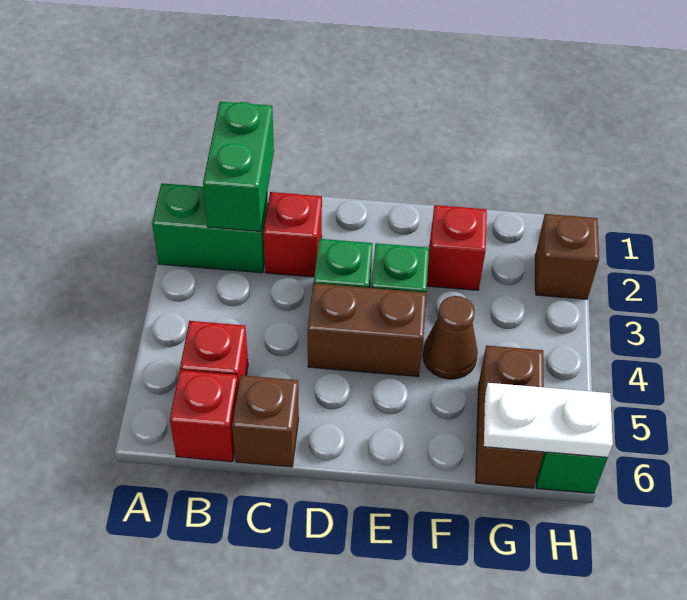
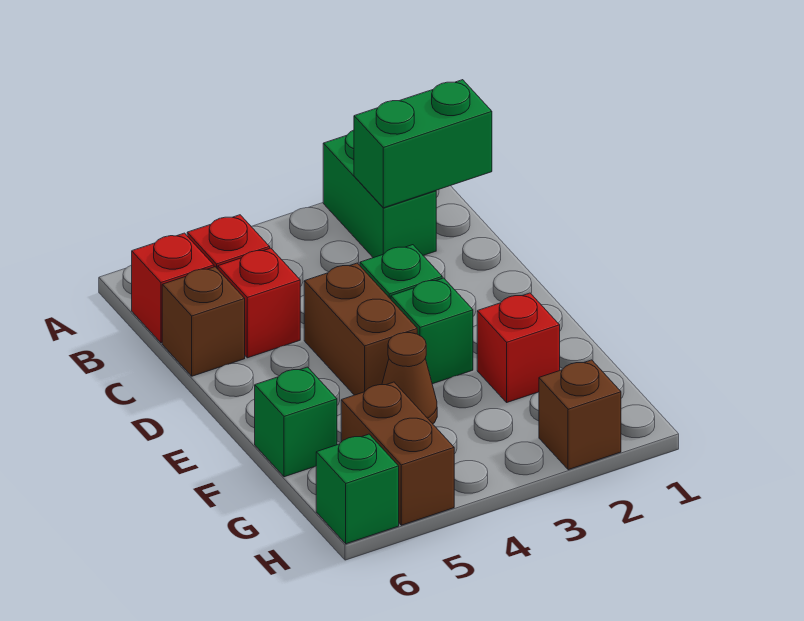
red 1x1 brick [263,192,322,277] -> red 1x1 brick moved to [218,248,300,358]
none -> green 1x1 brick [255,367,337,477]
brown 1x2 brick [476,345,544,488] -> brown 1x2 brick turned to [341,382,454,525]
white 1x2 plate [484,383,613,458] -> none

